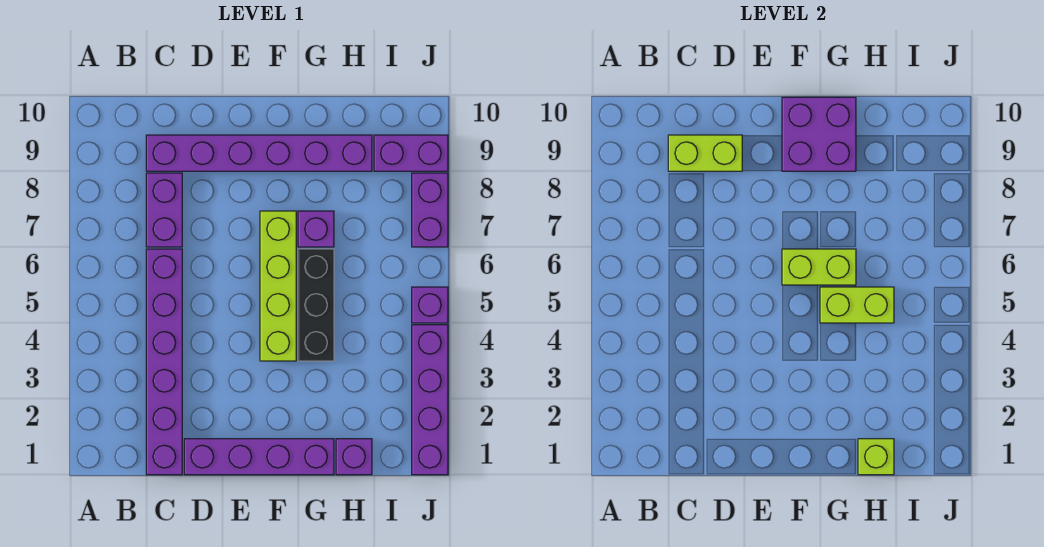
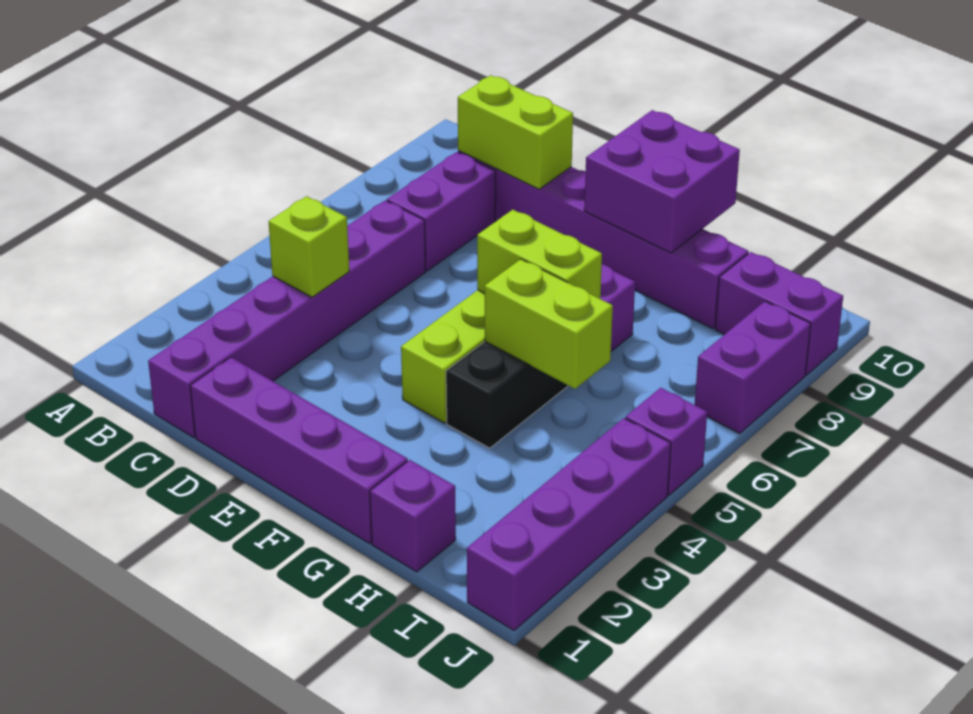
lime 1x1 brick [858,439,894,475] -> lime 1x1 brick moved to [269,196,349,297]

